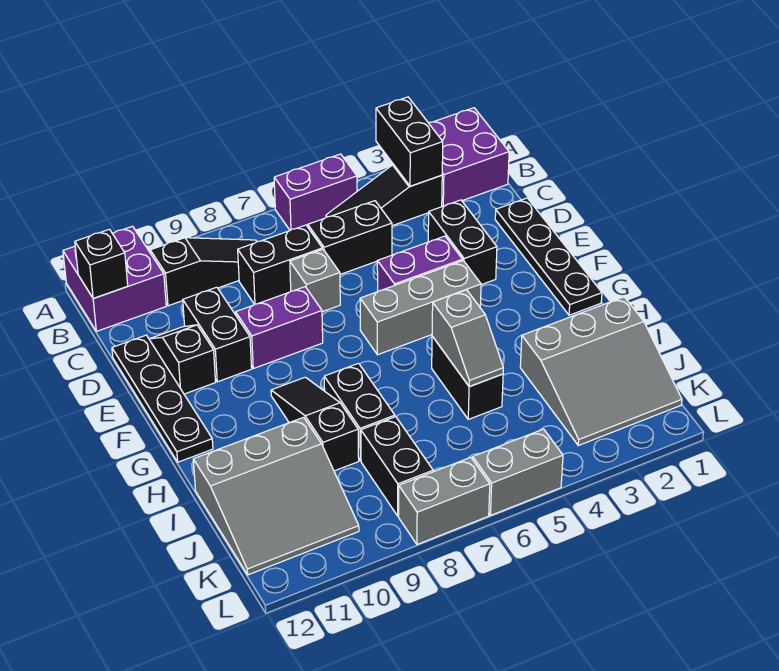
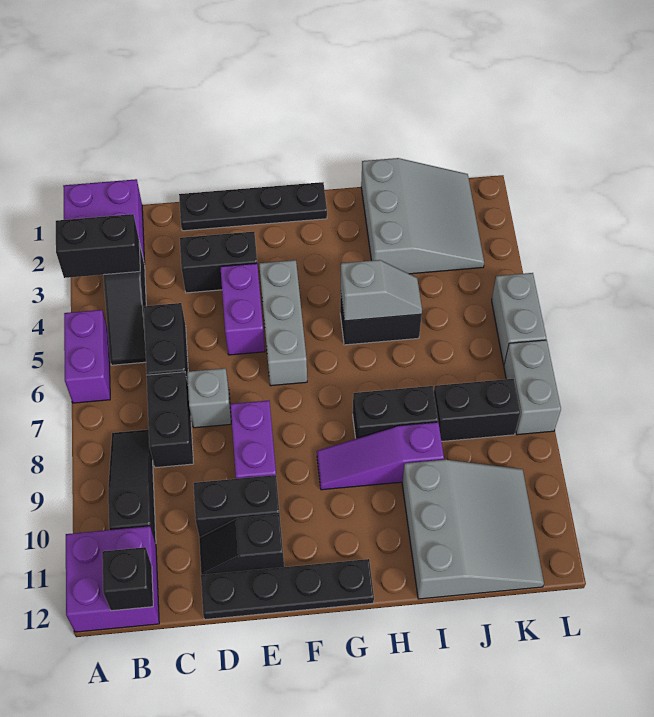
black 1x3 slope [271,377,359,471] -> purple 1x3 slope [317,422,444,490]

